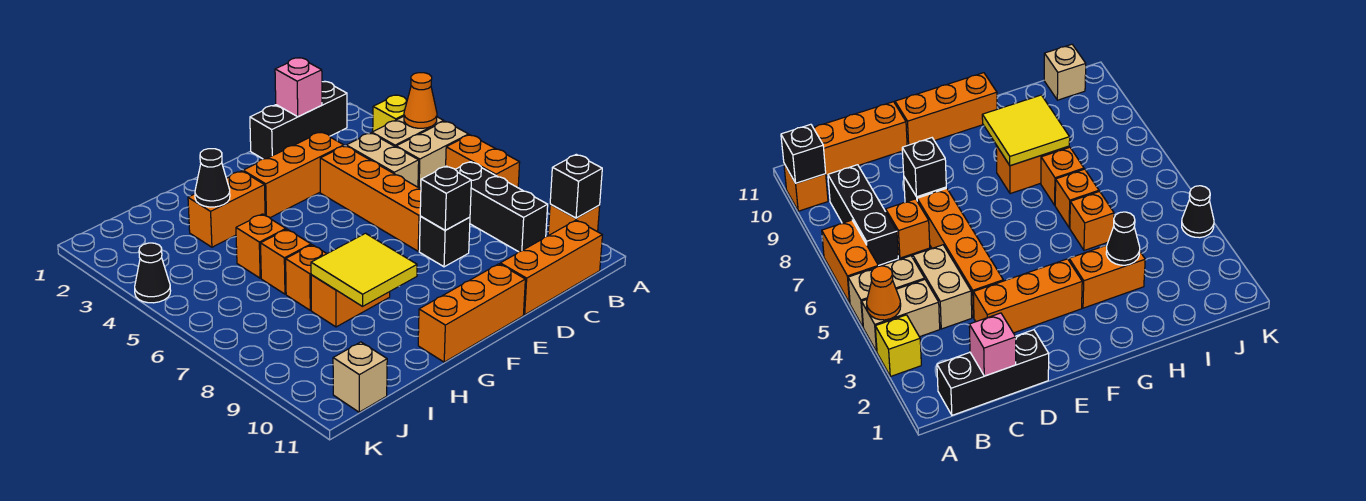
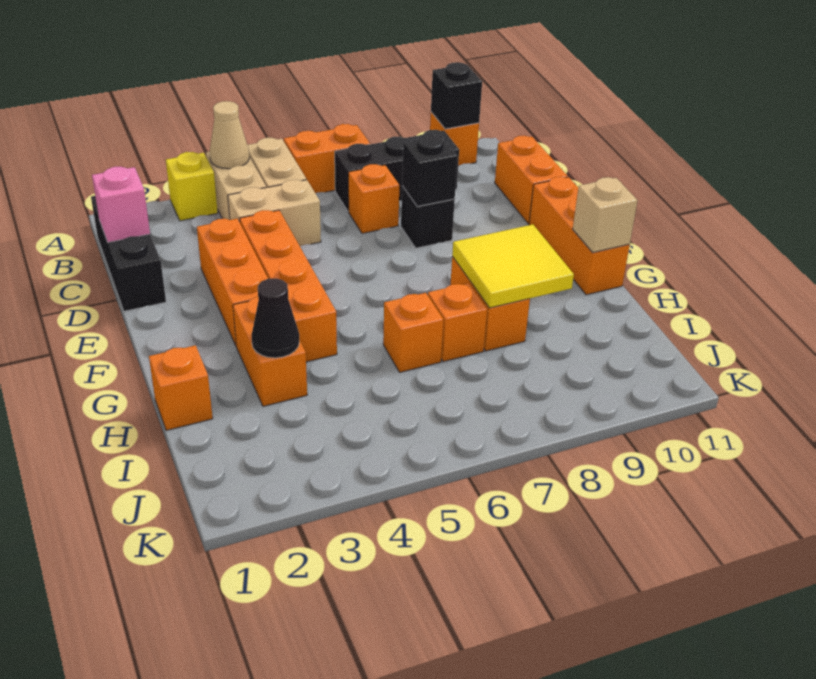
orange 1x1 cone [404,73,437,128] -> tan 1x1 cone [210,101,249,169]
orange 1x3 brick [500,220,602,315] -> orange 1x2 brick [495,136,568,224]
orange 1x4 brick [320,146,421,251] -> orange 1x4 brick turned to [240,210,337,362]
orange 1x1 brick [236,214,286,278] -> orange 1x1 brick moved to [149,345,213,430]
tan 1x1 brick [333,342,387,412] -> tan 1x1 brick moved to [573,177,638,253]
black 1x1 cone [135,243,171,303] -> none

